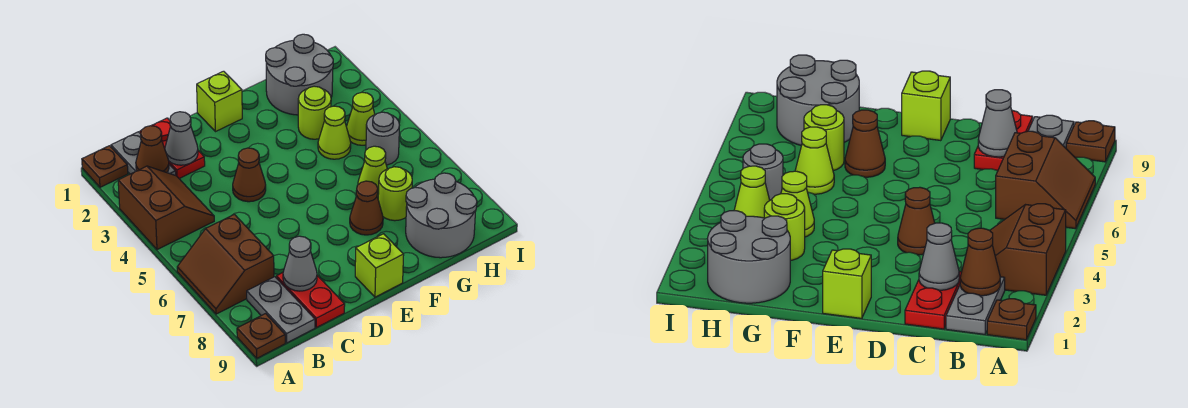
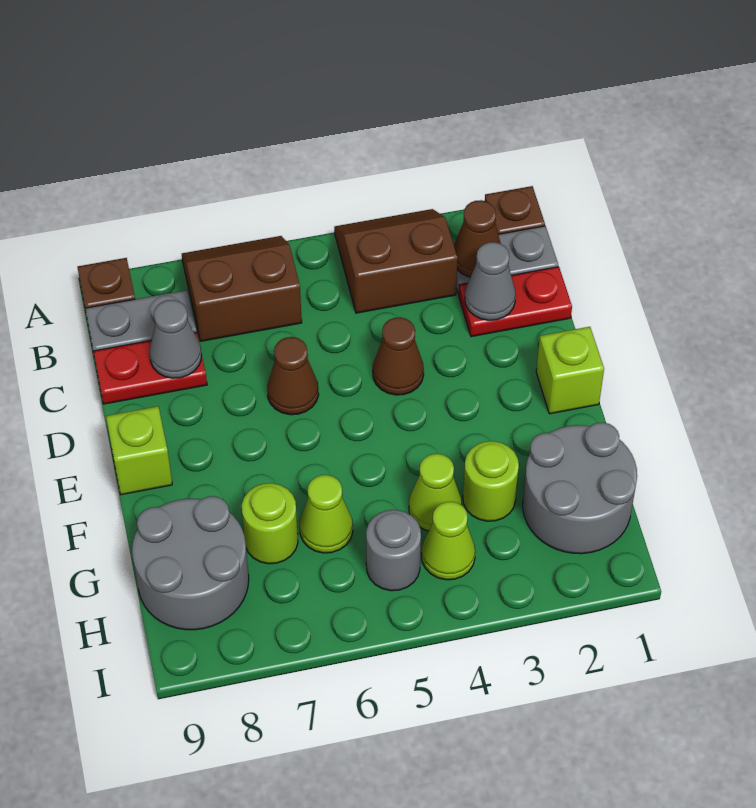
brown 2x2 slope [118,166,214,250] -> brown 2x2 slope turned to [334,209,458,313]
brown 1x1 cone [350,181,383,235] -> brown 1x1 cone moved to [267,337,319,415]

